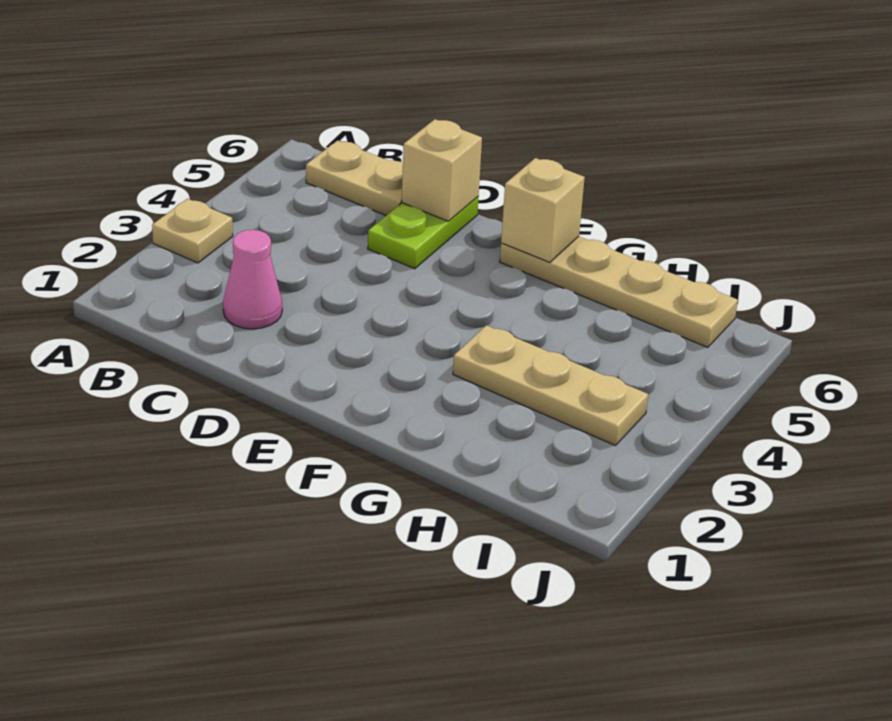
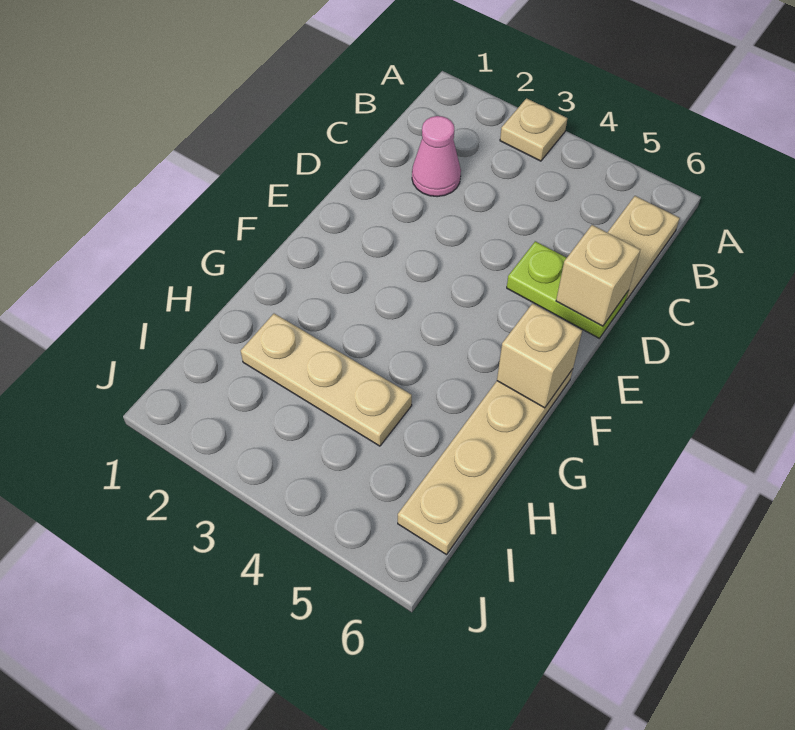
tan 1x3 plate [453,325,648,446] -> tan 1x3 plate turned to [241,314,412,446]

